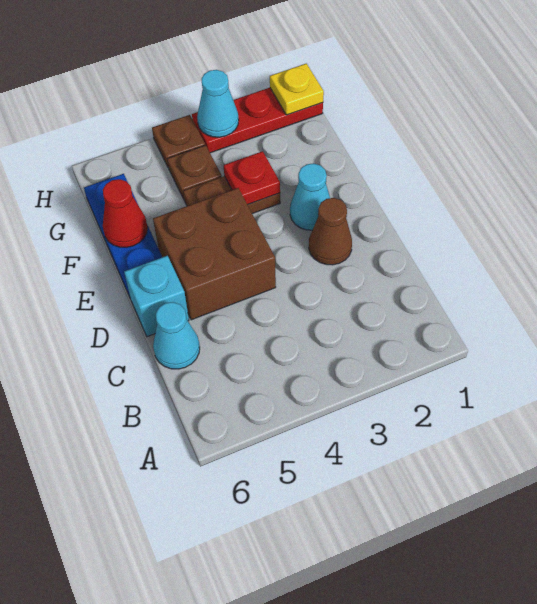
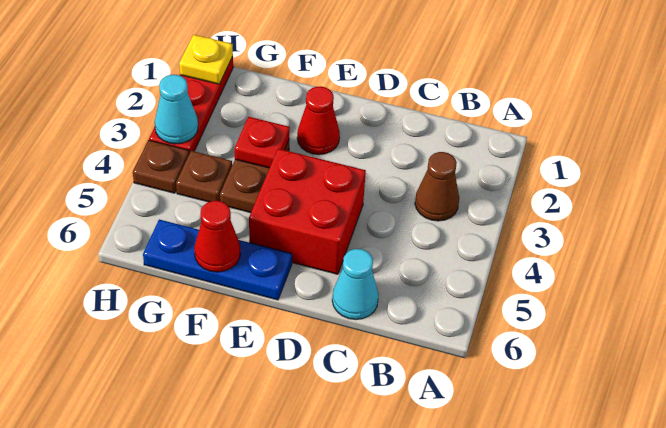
brown 1x1 cone [309,198,352,265] -> brown 1x1 cone moved to [415,152,459,221]
brown 2x2 brick [153,188,276,320] -> red 2x2 brick [249,149,366,274]
cyan 1x1 brick [124,256,189,337] -> none
cyan 1x1 cone [290,163,330,230] -> red 1x1 cone [297,86,340,155]

